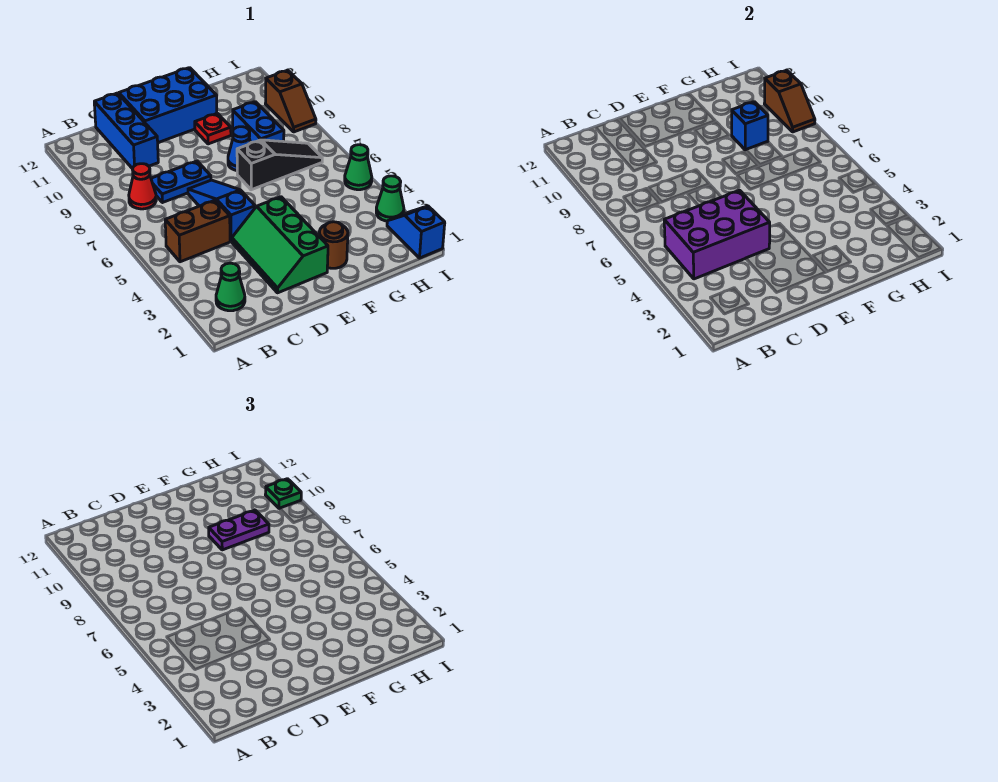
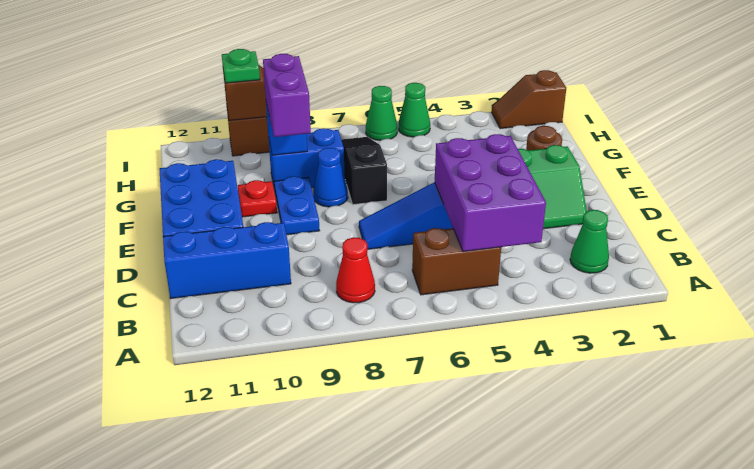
brown 1x2 brick [165,200,230,262] -> brown 1x2 brick turned to [412,228,501,295]
blue 1x2 plate [151,161,211,203] -> blue 1x2 plate moved to [274,176,320,235]
purple 1x2 plate [209,510,269,550] -> purple 1x2 brick [263,54,311,137]
blue 1x2 slope [387,206,445,258] -> brown 1x2 slope [491,70,566,129]
green 1x1 cone [376,176,404,221] -> green 1x1 cone moved to [366,86,397,140]

